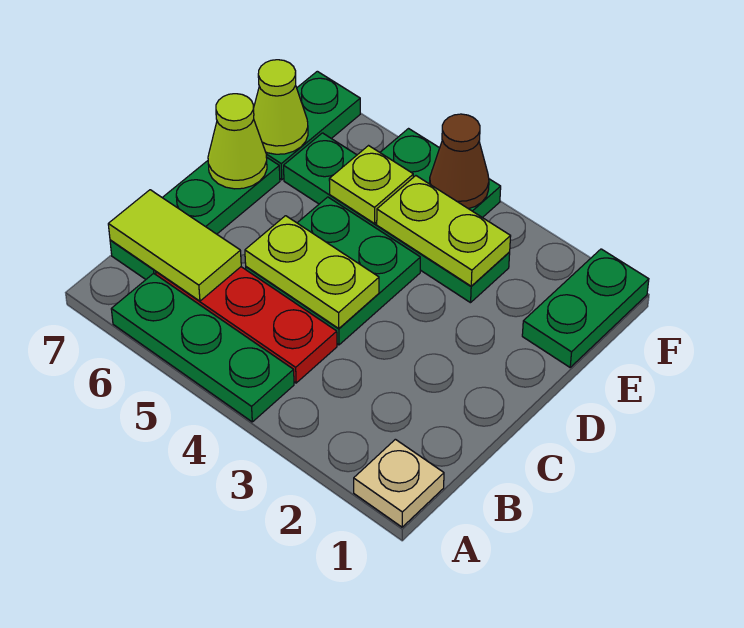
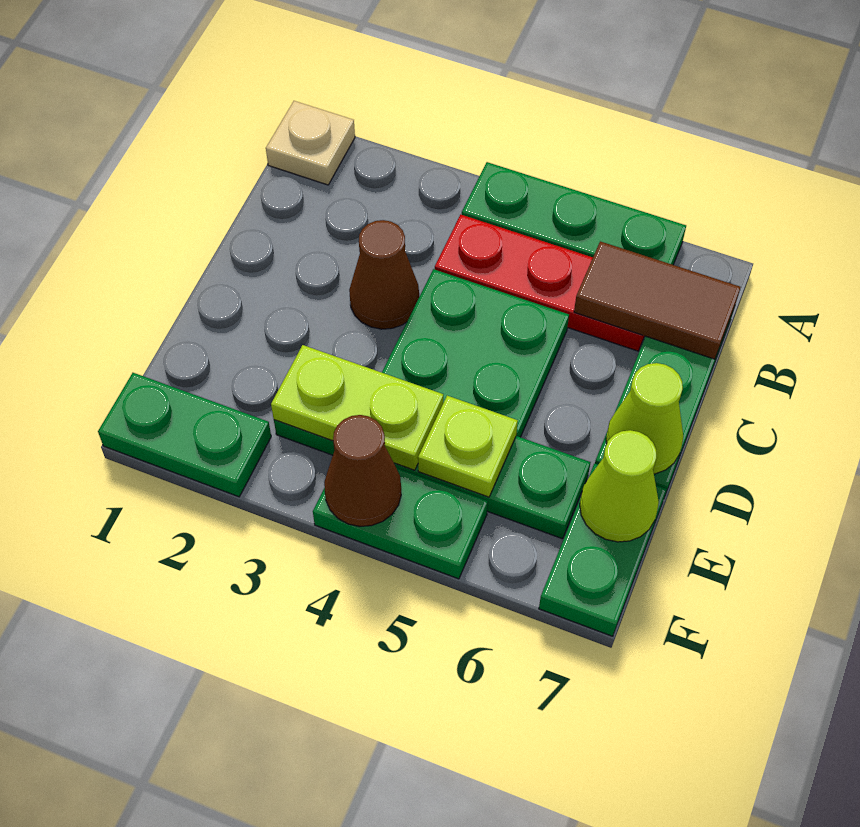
lime 1x2 tile [108,190,241,301] -> brown 1x2 tile [574,241,740,359]
none -> brown 1x1 cone [349,220,419,329]
lime 1x2 plate [245,216,379,329] -> none
green 1x2 plate [522,249,649,367] -> green 1x2 plate turned to [98,373,271,497]

